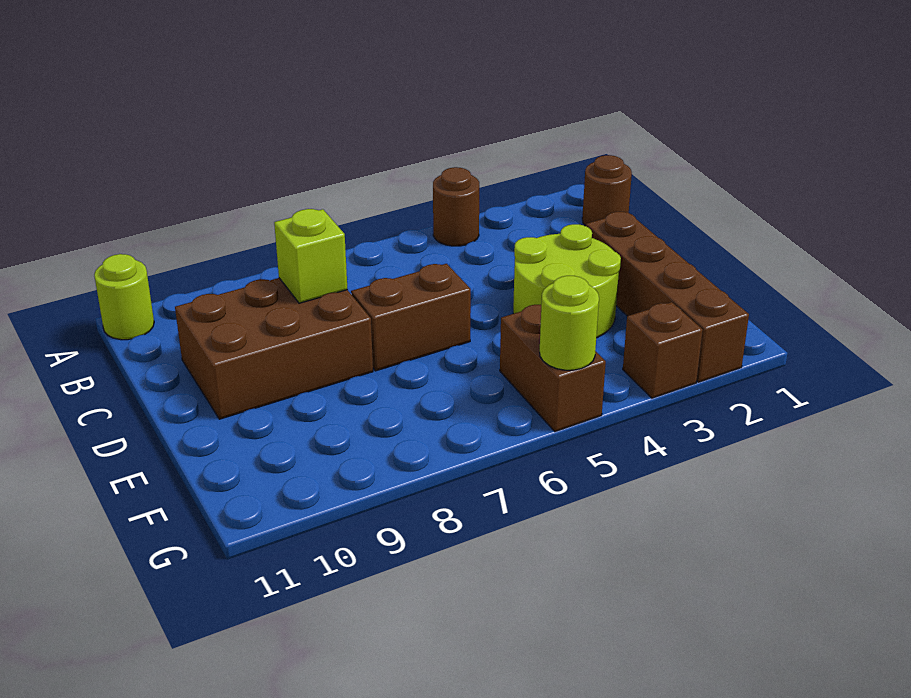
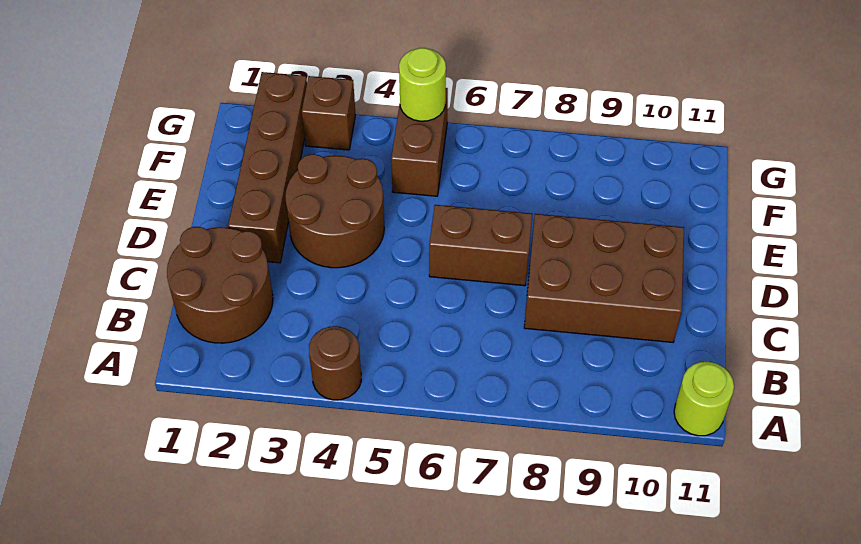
brown 1x1 round brick [582,155,632,226] -> brown 2x2 round brick [167,227,273,343]
lime 1x1 brick [274,209,348,303] -> none
lime 2x2 round brick [513,224,621,338] -> brown 2x2 round brick [285,154,384,268]

